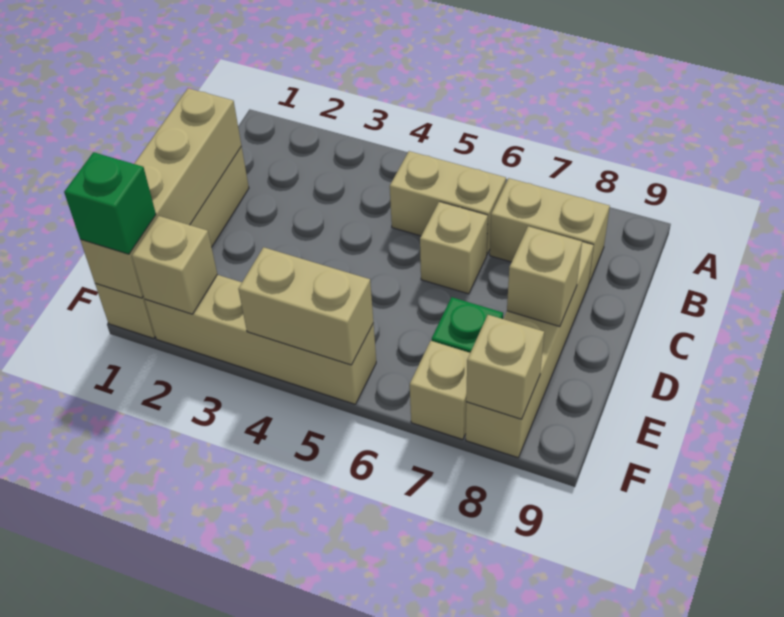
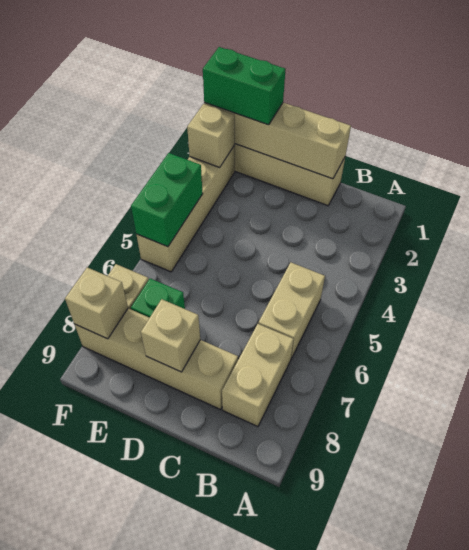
tan 1x1 brick [420,202,488,294] -> none
green 1x1 brick [64,152,156,254] -> green 1x2 brick [203,47,286,125]
tan 1x2 brick [238,247,373,365] -> green 1x2 brick [131,153,203,247]

